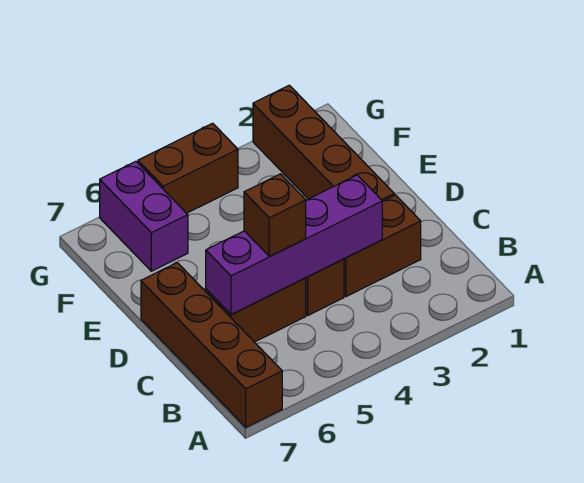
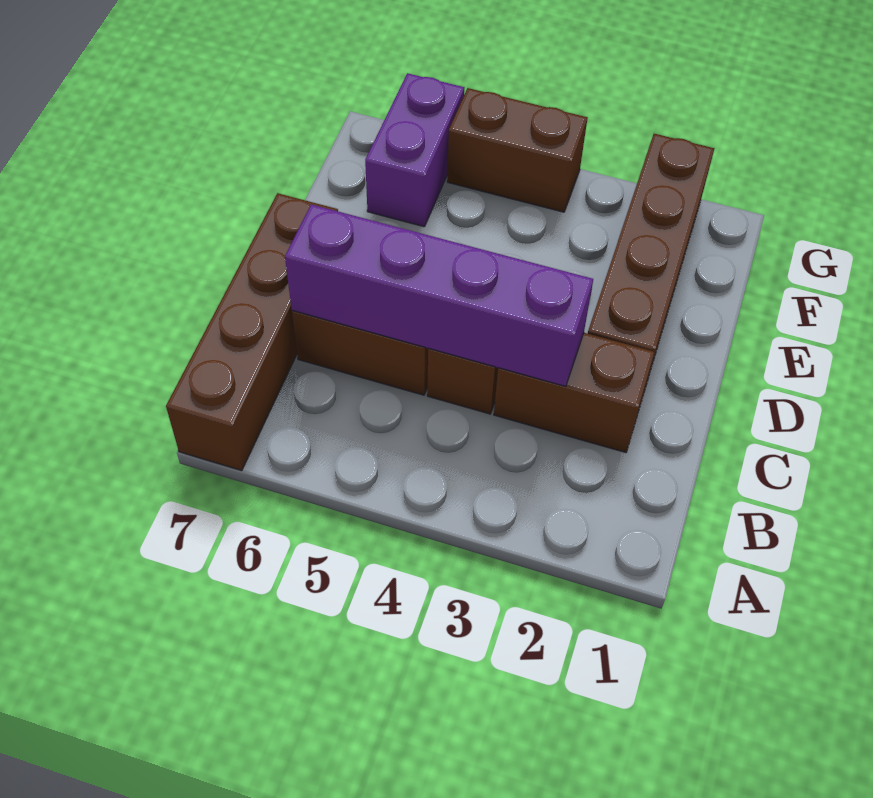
brown 1x1 brick [244,174,306,256] -> none

